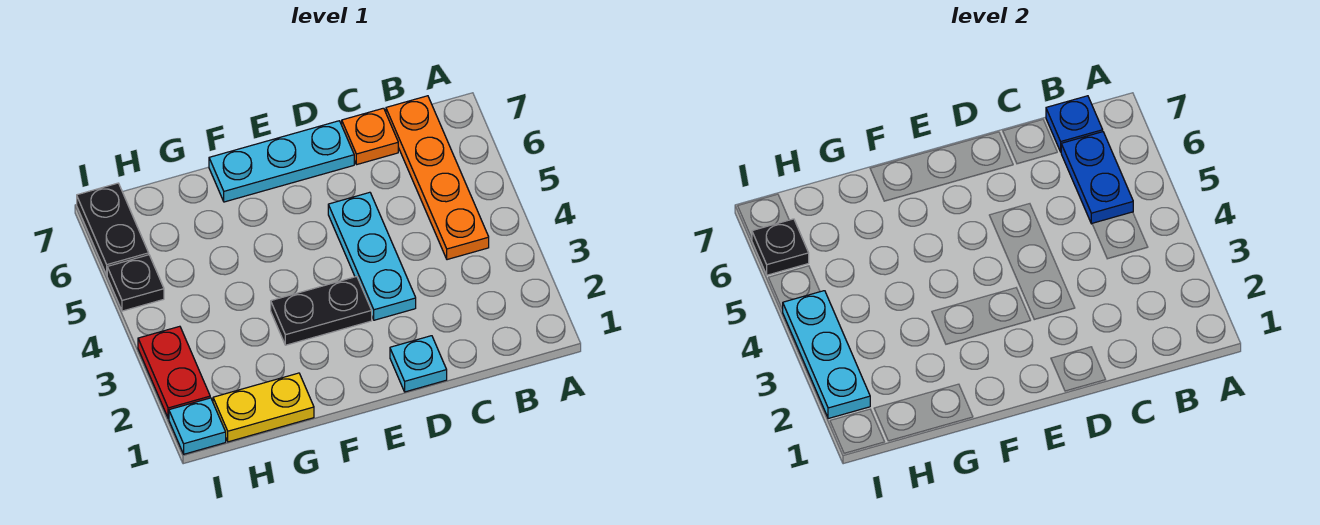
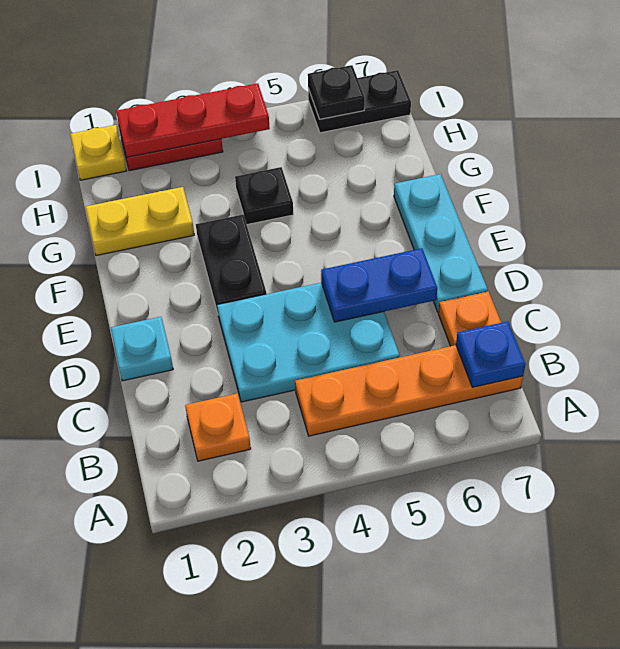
none -> orange 1x1 plate [185,393,251,461]
blue 1x2 plate [1061,132,1133,224] -> blue 1x2 plate moved to [321,248,437,322]
cyan 1x3 plate [328,192,416,320] -> cyan 2x3 plate [217,283,399,402]
yellow 1x2 plate [213,373,314,442] -> yellow 1x2 plate turned to [86,187,194,256]
cyan 1x1 plate [169,398,226,454] -> yellow 1x1 plate [70,125,127,180]
cyan 1x3 plate [783,291,870,419] -> red 1x3 plate [116,83,270,157]
black 1x1 plate [107,255,164,311] -> black 1x1 plate moved to [235,167,293,224]

